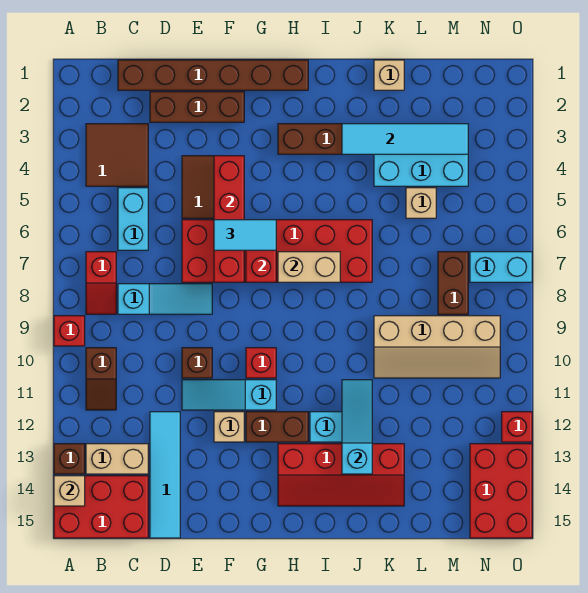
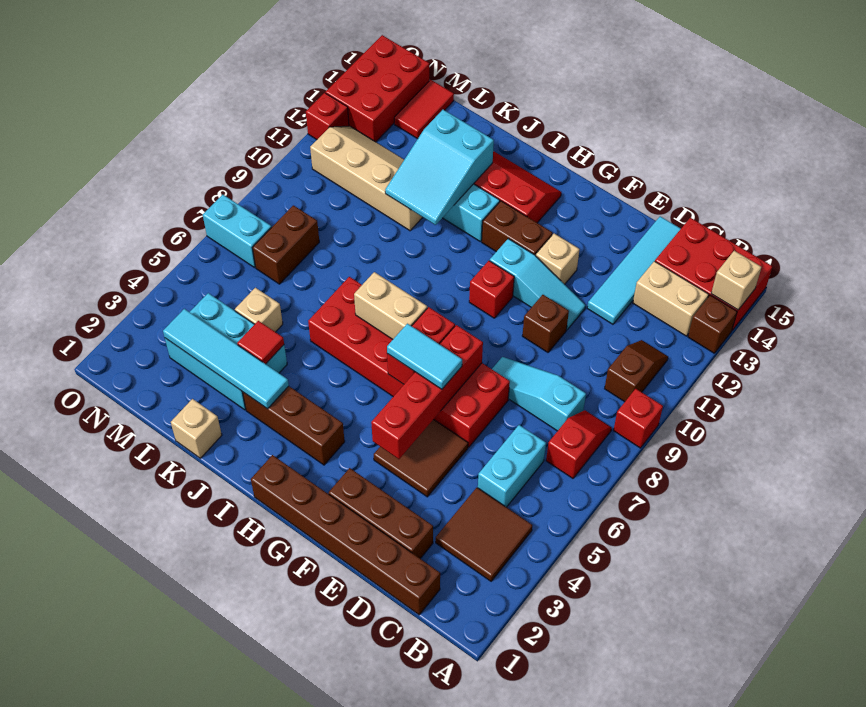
cyan 1x3 slope [342,380,372,474] -> cyan 2x3 slope [385,110,494,225]
none -> red 1x1 tile [237,321,284,364]
tan 2x4 slope [374,316,500,378] -> tan 2x4 slope moved to [310,126,423,231]
none -> red 1x2 tile [394,80,454,139]

